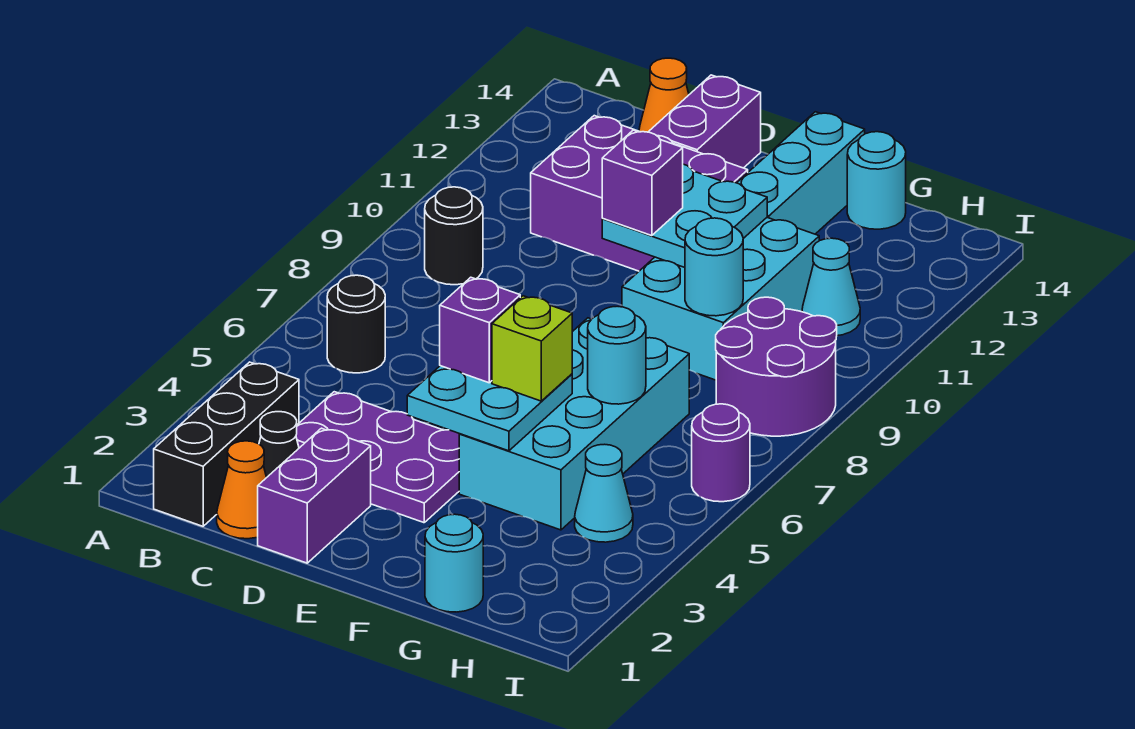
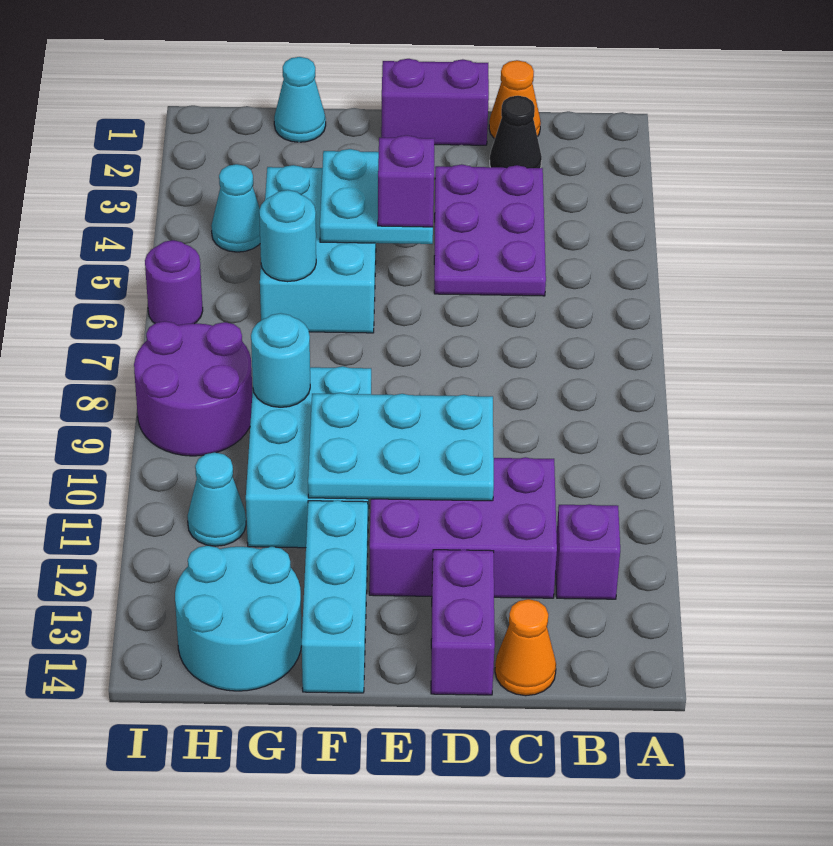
black 1x3 brick [154,362,299,526] -> none
black 1x1 round brick [327,275,385,373] -> none
black 1x1 round brick [425,187,483,285] -> none
purple 2x3 plate [296,392,459,523] -> purple 2x3 plate turned to [434,164,546,296]
purple 1x2 brick [258,428,371,563] -> purple 1x2 brick turned to [381,59,489,145]
cyan 2x2 plate [602,164,767,267] -> cyan 2x3 plate [308,393,494,501]
purple 1x1 brick [602,130,683,236] -> purple 1x1 brick moved to [556,504,620,599]
cyan 2x4 brick [459,318,689,530] -> cyan 2x3 brick [260,165,376,333]
lime 1x1 brick [492,296,572,401] -> none
cyan 1x1 round brick [425,514,483,612] -> cyan 1x1 cone [274,57,326,142]
cyan 1x1 round brick [847,132,906,229] -> cyan 2x2 round brick [175,546,302,691]

